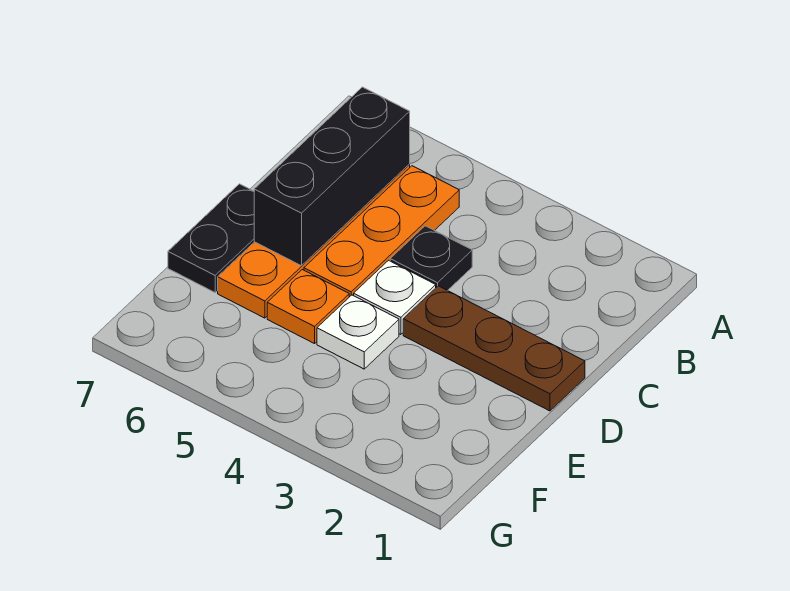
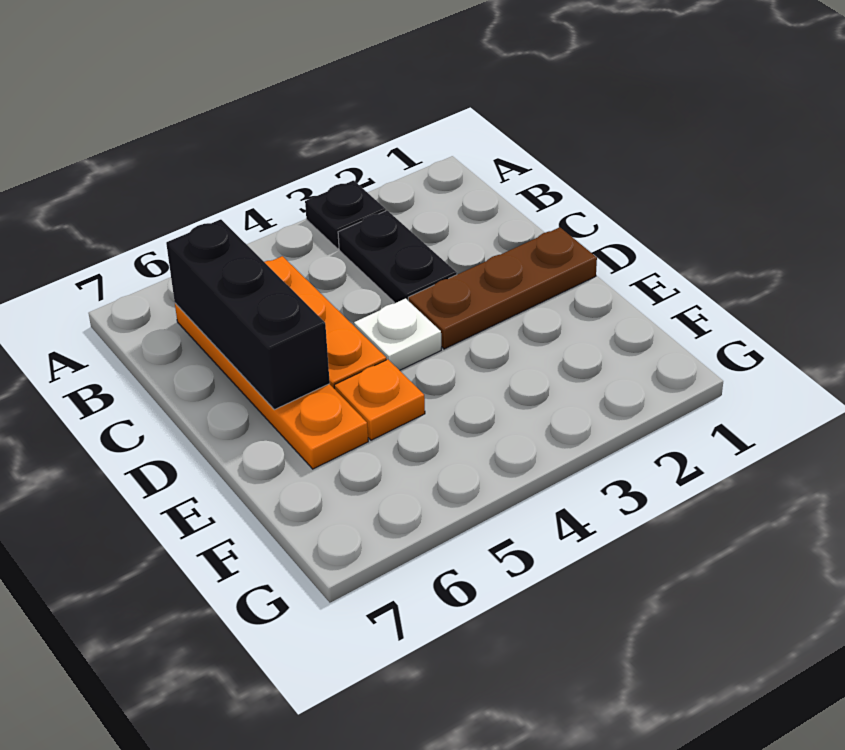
black 1x1 plate [390,226,472,291] -> black 1x1 plate moved to [305,181,386,249]
black 1x2 plate [168,184,254,292] -> black 1x2 plate moved to [338,211,457,303]
white 1x1 plate [317,295,399,369] -> none

